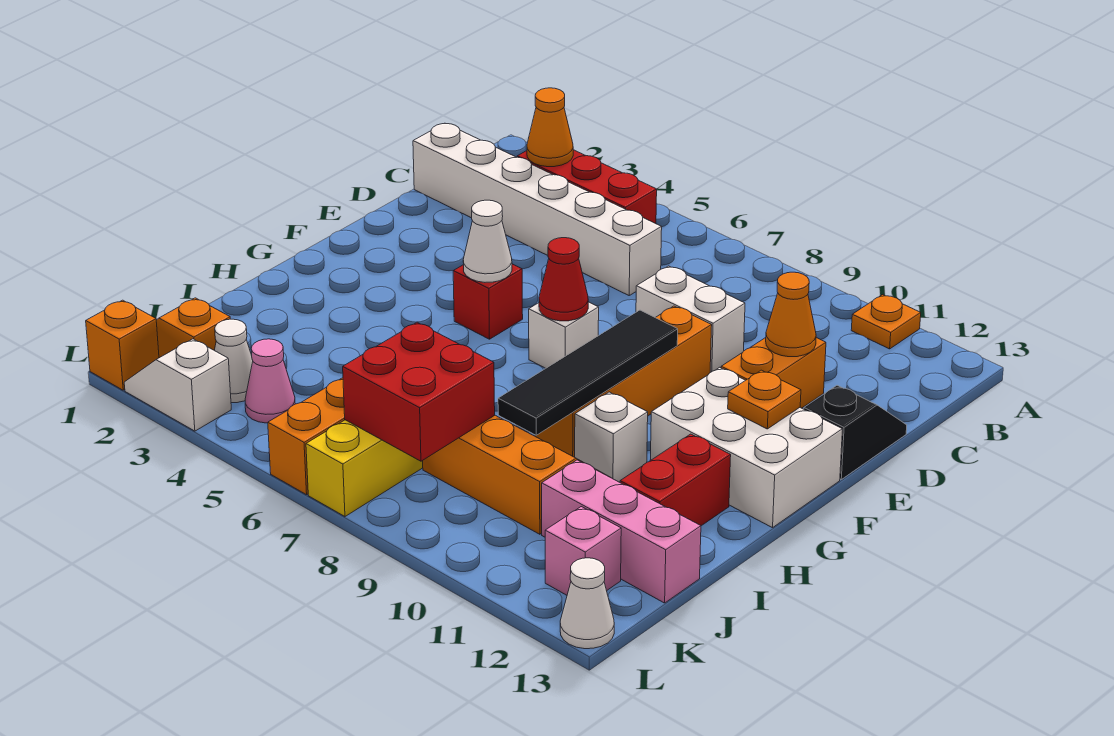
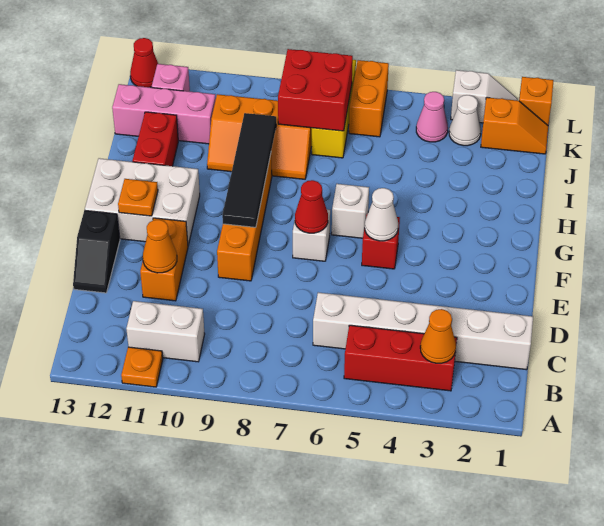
white 1x2 brick [636,266,745,372] -> white 1x2 brick moved to [126,301,205,362]
white 1x1 brick [575,392,648,482] -> white 1x1 brick moved to [332,184,369,238]
white 1x1 cone [560,558,614,649] -> red 1x1 cone [130,38,158,87]

